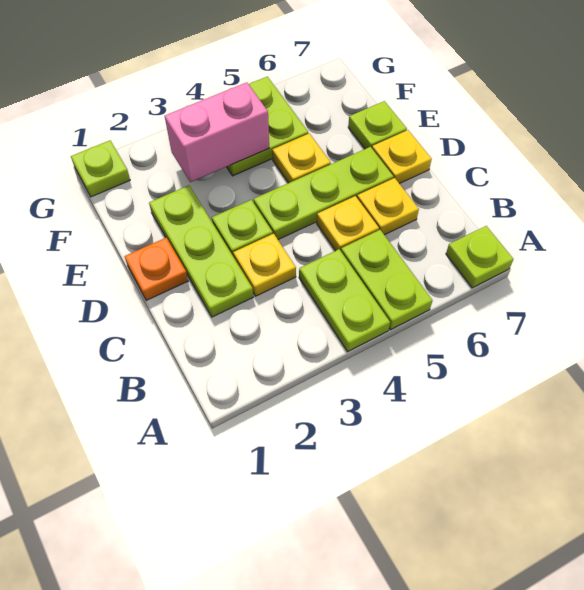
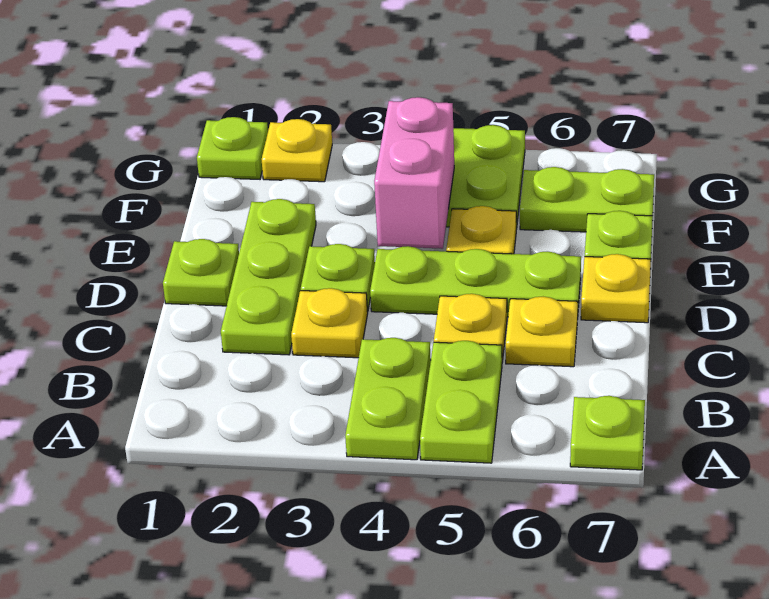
orange 1x1 plate [124,238,188,301] -> lime 1x1 plate [163,239,239,306]
pink 1x2 brick [165,82,269,182] -> pink 1x2 brick turned to [374,97,454,249]
none -> lime 1x2 plate [520,167,654,232]
none -> yellow 1x1 plate [262,119,332,182]

